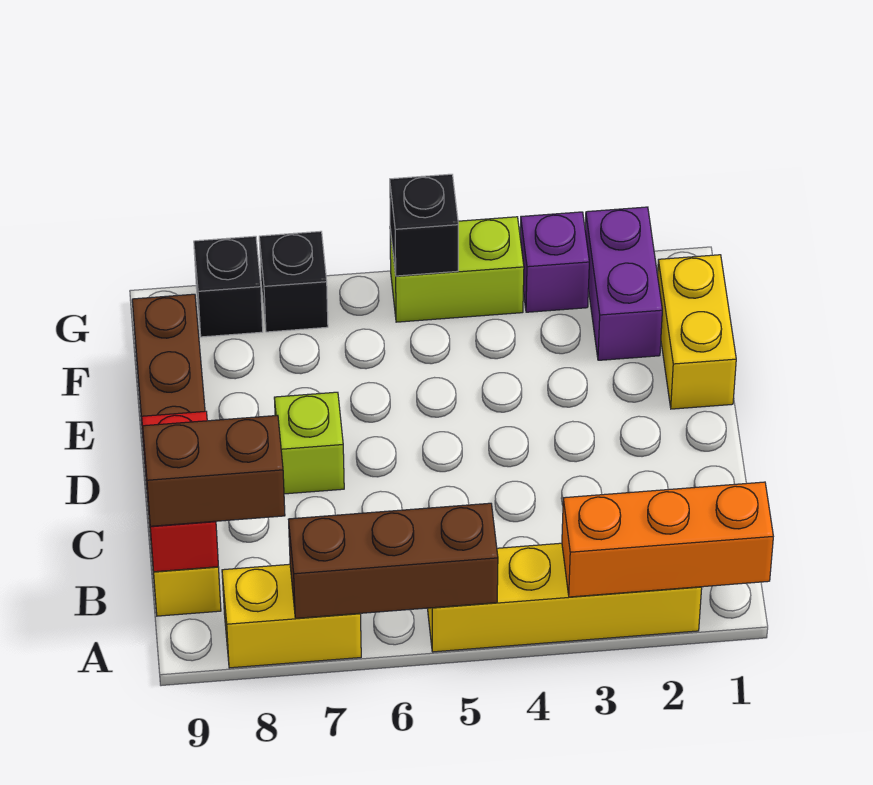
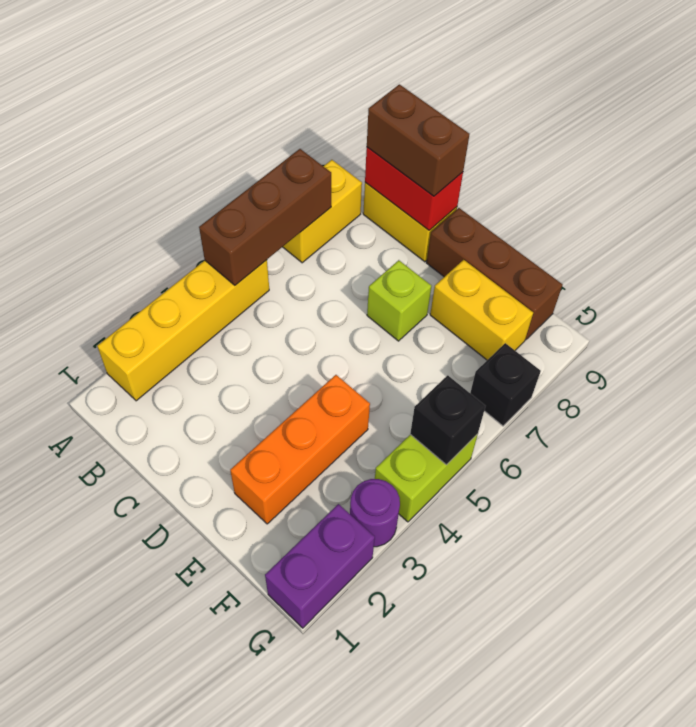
orange 1x3 brick [562,482,773,597] -> orange 1x3 brick moved to [230,375,370,524]
brown 1x2 brick [143,415,285,526] -> brown 1x2 brick turned to [367,84,470,196]
yellow 1x2 brick [658,255,736,409] -> yellow 1x2 brick moved to [430,260,533,360]
purple 1x2 brick [585,207,662,360] -> purple 1x2 brick turned to [265,504,375,628]
purple 1x1 brick [520,212,589,312] -> purple 1x1 round brick [350,479,400,547]
black 1x1 brick [194,236,263,337] -> none

